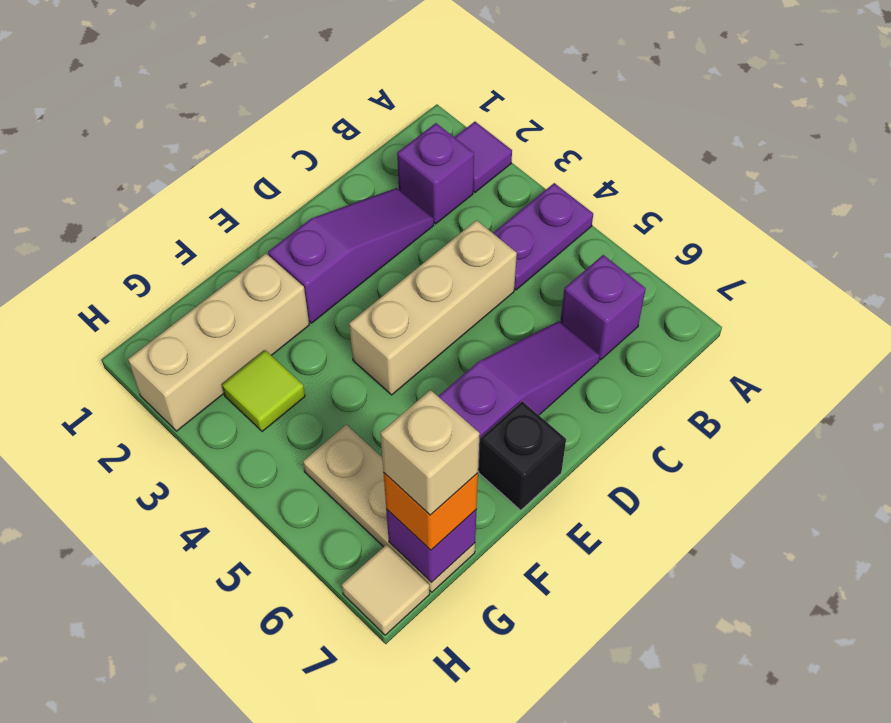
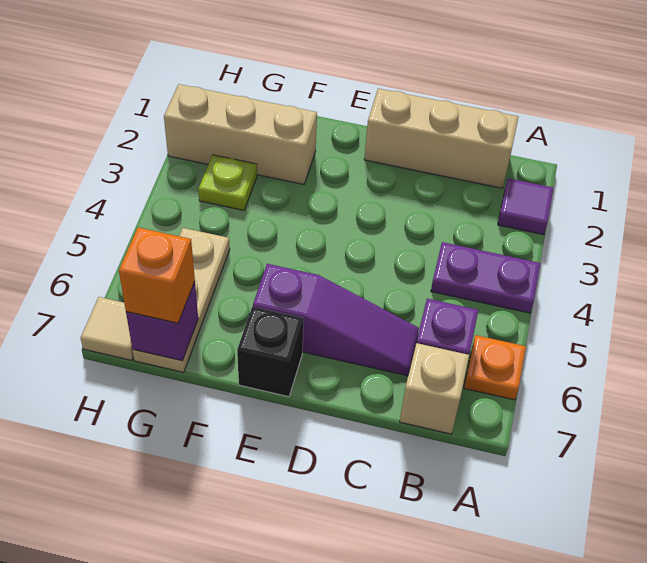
none -> orange 1x1 plate [464,335,526,400]
purple 1x1 brick [397,123,474,224] -> none
purple 1x3 slope [268,188,434,323] -> none
tan 1x3 brick [349,220,517,395] -> tan 1x3 brick moved to [364,89,518,188]
lime 1x1 tile [222,350,305,432] -> lime 1x1 plate [199,155,257,210]
tan 1x1 brick [380,390,480,515] -> tan 1x1 brick moved to [400,343,469,434]

